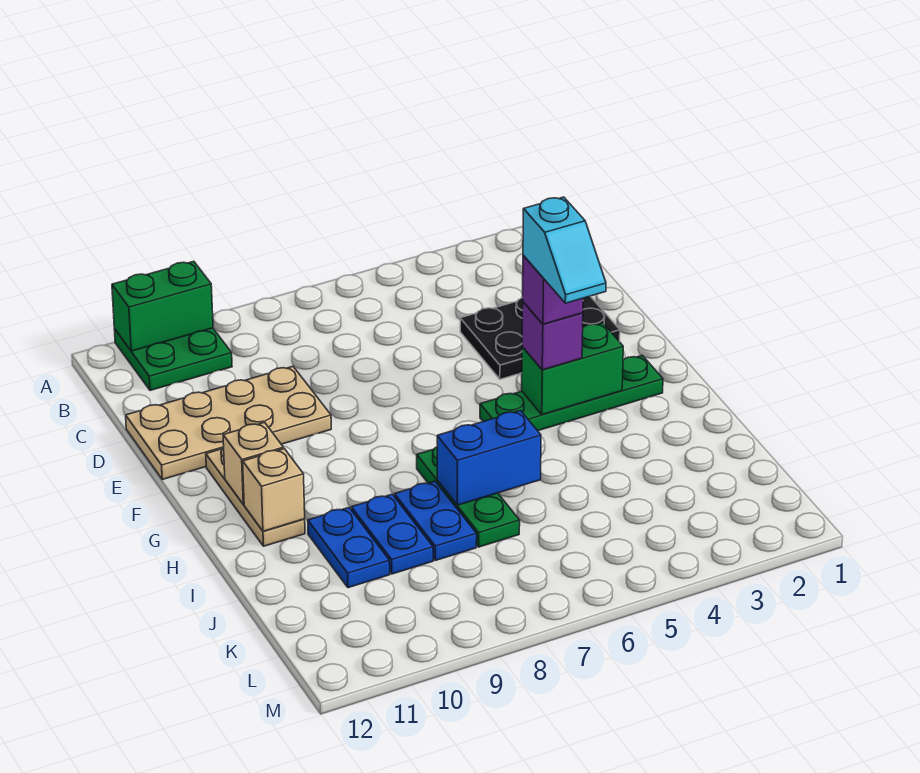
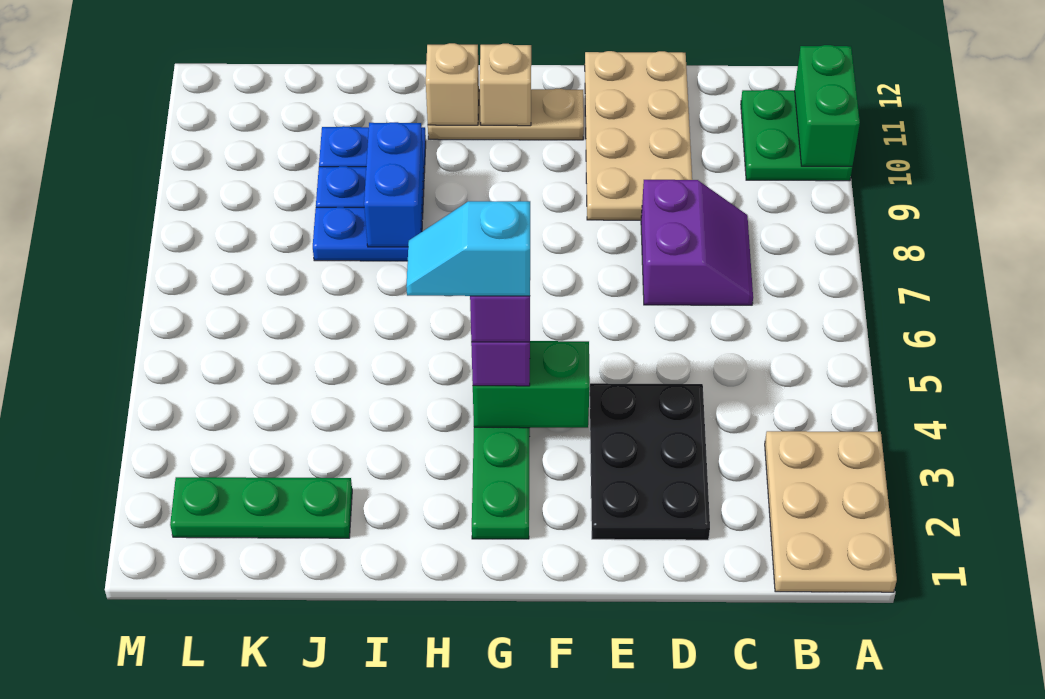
none -> tan 2x3 plate [765,431,897,592]
none -> purple 2x2 slope [641,180,753,305]
green 1x2 brick [522,323,623,415] -> green 1x2 brick turned to [473,341,590,428]
green 1x3 plate [417,447,520,547] -> green 1x3 plate moved to [170,477,352,538]
blue 1x2 brick [437,410,541,505] -> blue 1x2 brick moved to [364,122,423,247]

